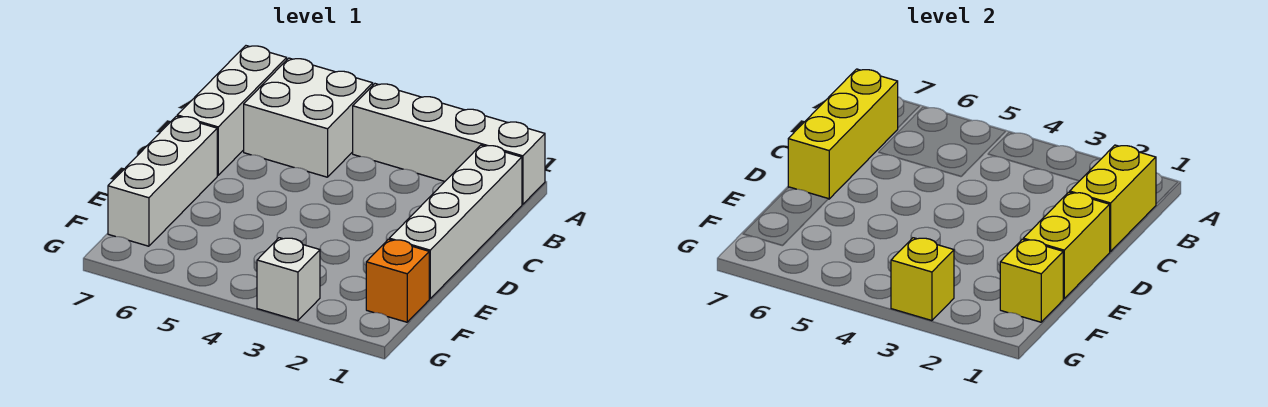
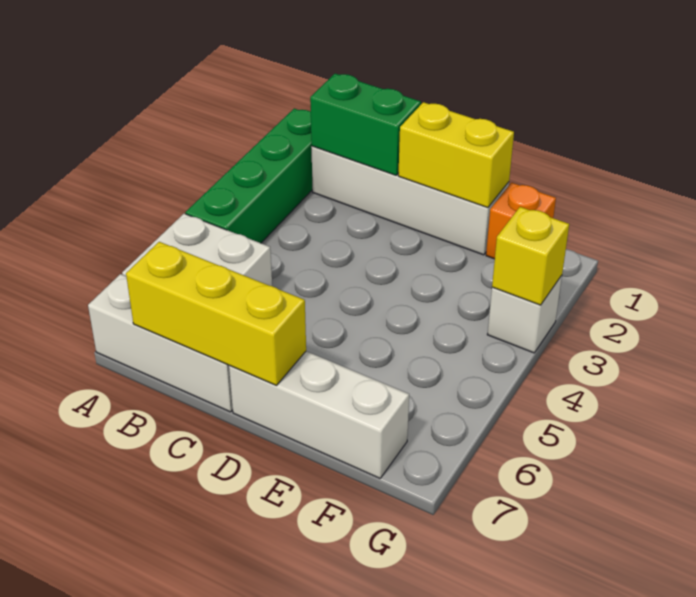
white 1x4 brick [353,84,545,204] -> green 1x4 brick [185,108,312,243]
yellow 1x2 brick [1070,145,1156,252] -> green 1x2 brick [310,74,421,175]
yellow 1x1 brick [1000,239,1063,322] -> none

